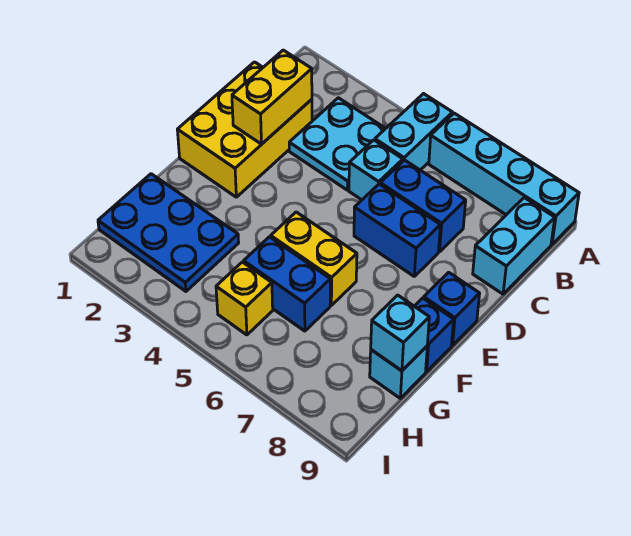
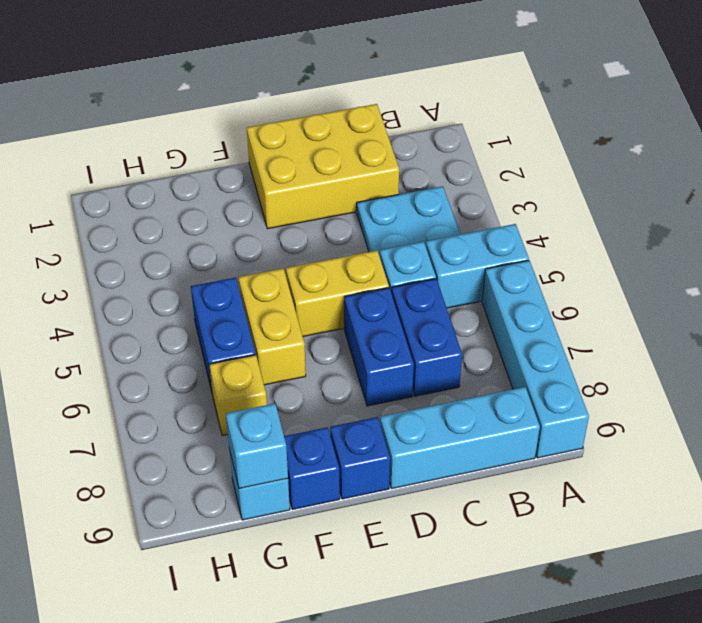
cyan 1x2 brick [473,198,555,294] -> cyan 1x3 brick [380,387,540,489]
yellow 1x2 brick [232,50,312,144] -> yellow 1x2 brick moved to [286,250,389,336]
blue 2x3 plate [98,174,239,291] -> none
yellow 1x1 brick [216,262,273,335] -> yellow 1x1 brick moved to [209,355,267,436]

